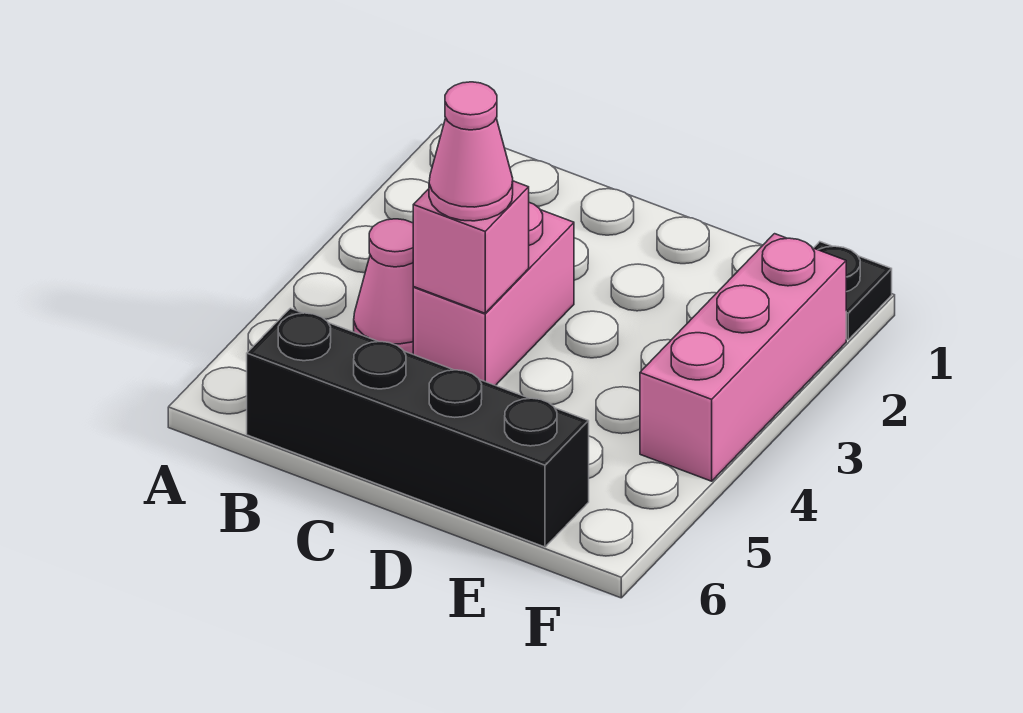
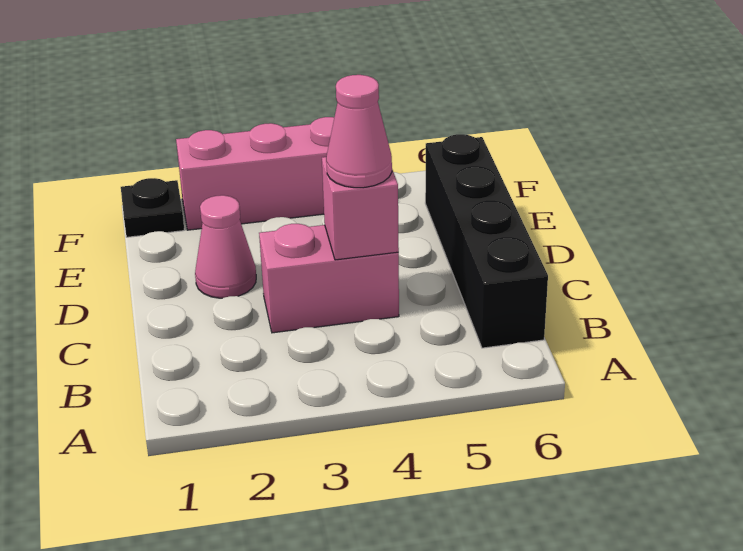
pink 1x1 cone [354,219,413,354] -> pink 1x1 cone moved to [195,195,256,298]

